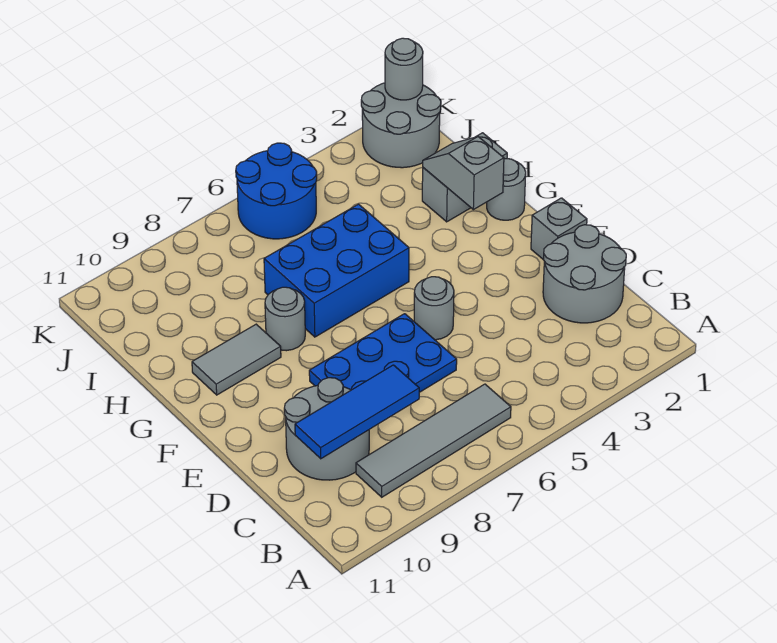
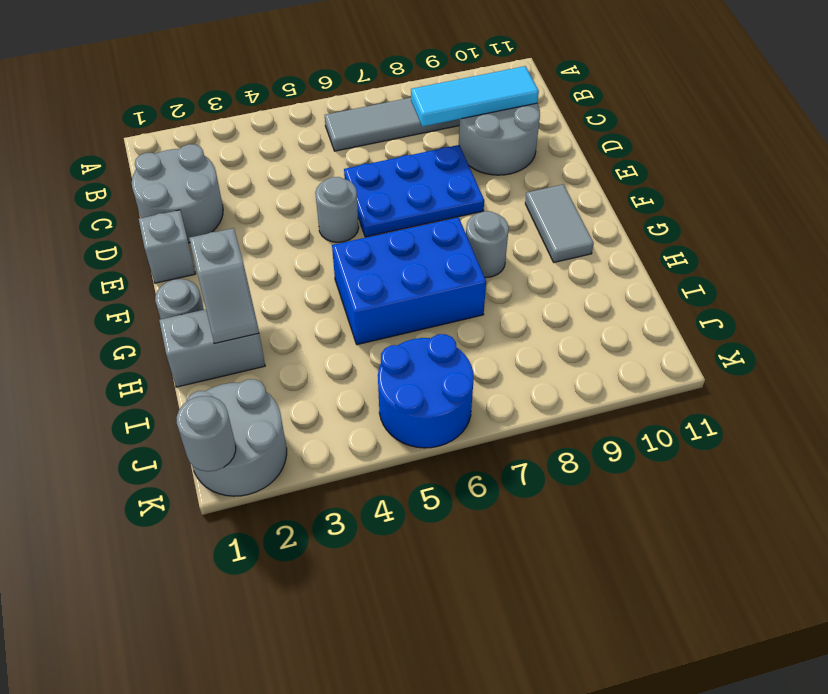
blue 1x3 tile [295,365,419,459] -> cyan 1x3 tile [411,66,539,127]
grey 1x2 tile [192,324,281,395] -> grey 1x2 tile turned to [525,184,594,262]

